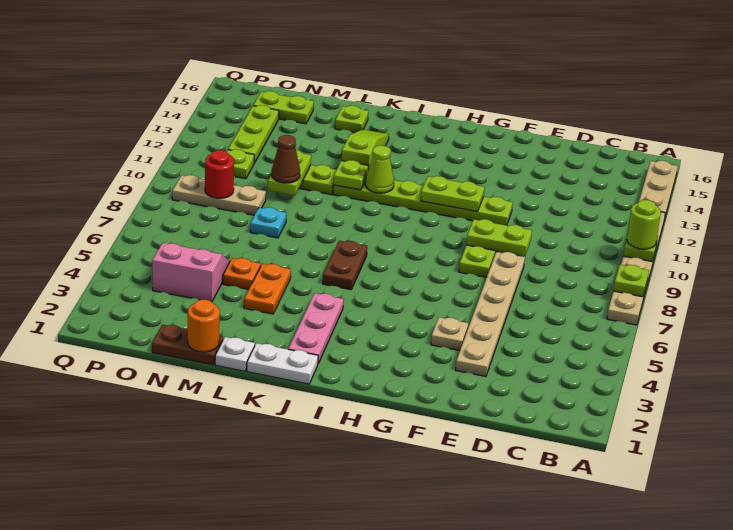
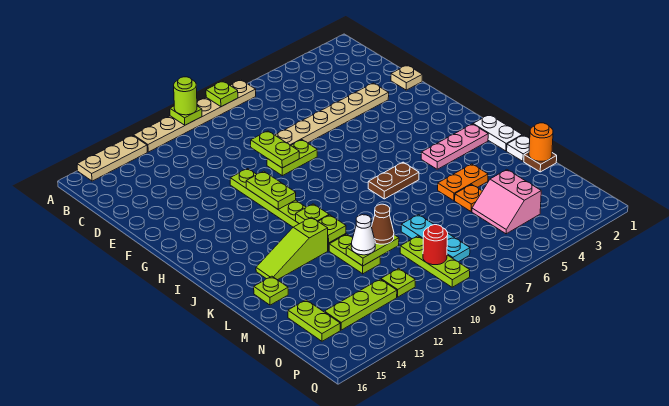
tan 1x1 plate [431,317,468,351] -> tan 1x1 plate moved to [391,65,422,90]
lime 1x1 cone [365,145,394,193] -> lime 1x1 plate [296,204,329,224]
brown 1x2 plate [152,325,223,365] -> brown 1x1 plate [524,152,557,172]
cyan 1x1 plate [250,207,287,238] -> cyan 1x3 plate [401,215,470,262]
none -> white 1x1 cone [351,215,375,255]
tan 1x3 plate [172,175,266,215] -> lime 1x3 plate [400,236,470,287]

